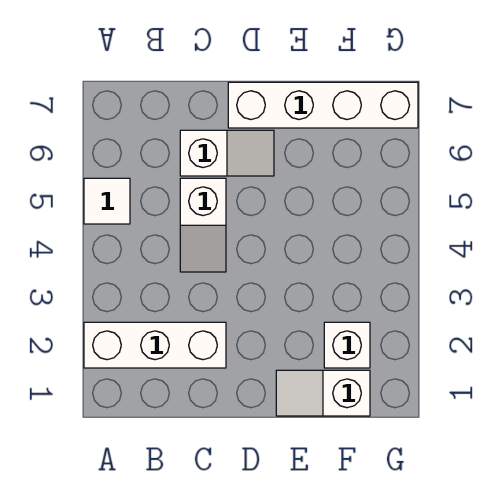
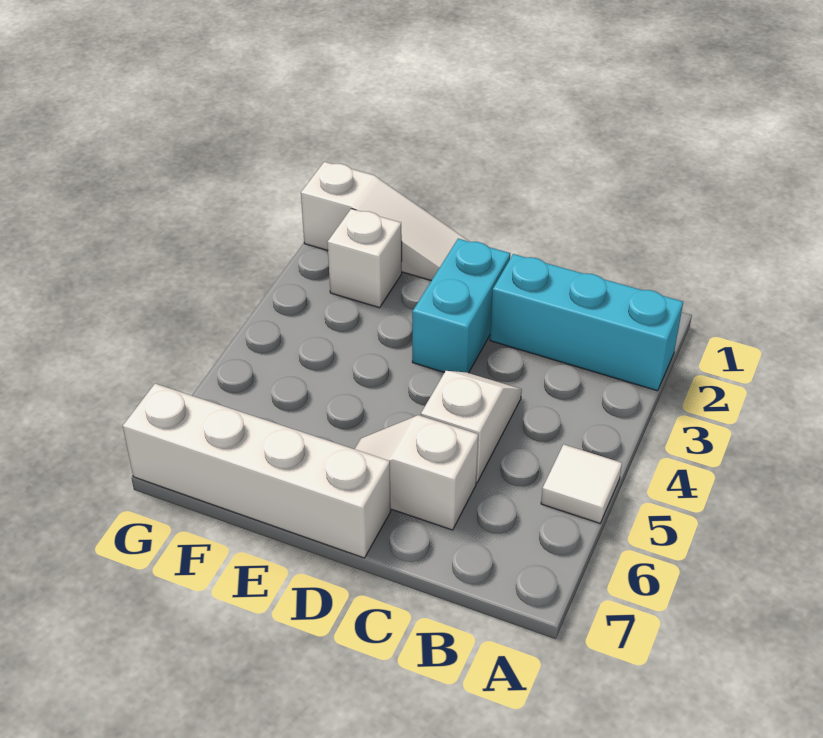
white 1x3 brick [84,322,226,368] -> cyan 1x3 brick [490,254,683,391]
none -> cyan 1x2 brick [412,239,510,373]
white 1x2 slope [276,370,370,416] -> white 1x3 slope [301,162,470,281]

